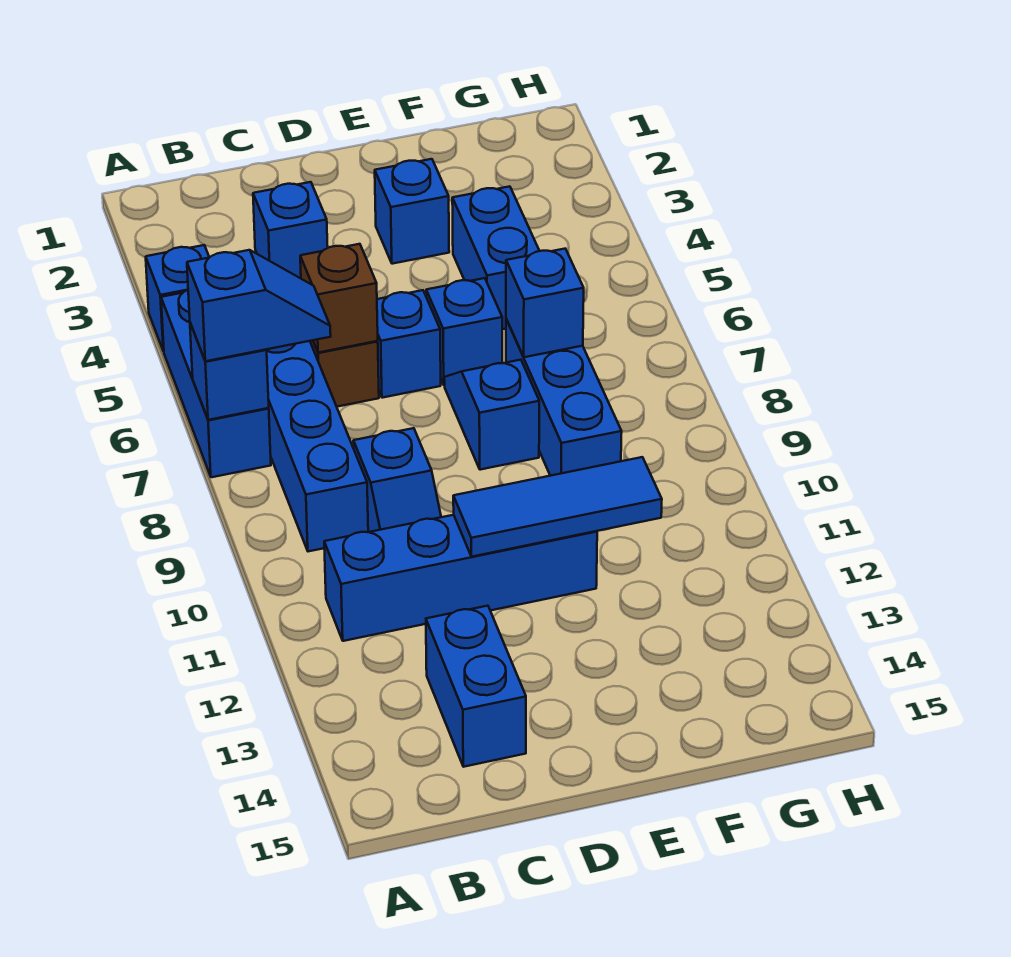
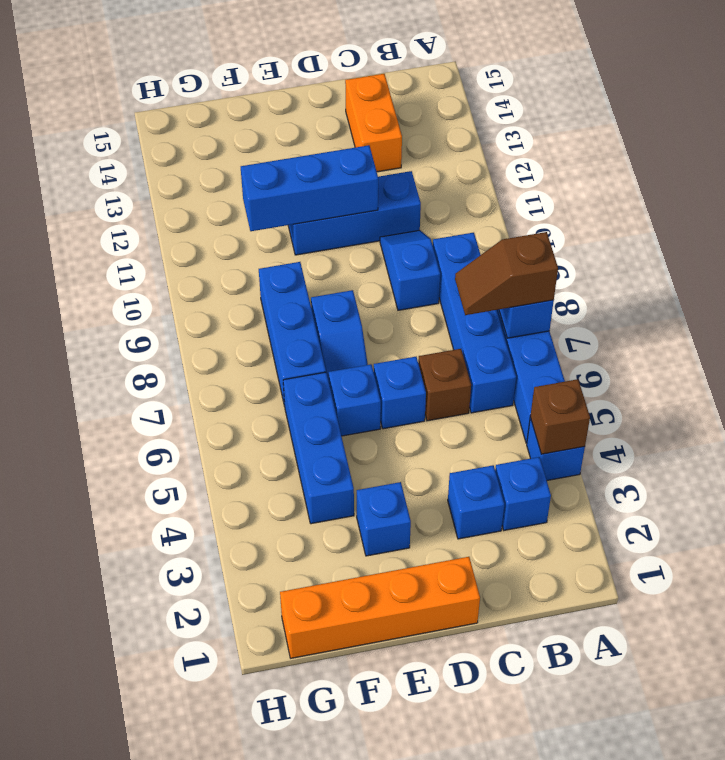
blue 1x2 slope [187,250,331,361] -> brown 1x2 slope [455,232,558,315]
blue 1x4 brick [324,515,597,641] -> blue 1x3 brick [288,171,421,255]
brown 1x1 brick [300,244,378,353] -> brown 1x1 brick moved to [530,379,590,454]
blue 1x2 brick [426,606,526,767] -> orange 1x2 brick [345,74,402,172]
none -> orange 1x4 brick [280,557,480,658]
blue 1x3 tile [453,457,662,557] -> blue 1x3 brick [241,145,378,231]
blue 1x2 brick [452,186,539,329] -> blue 1x3 brick [283,372,354,524]
blue 1x1 brick [506,249,584,357] -> blue 1x1 brick moved to [495,457,551,530]

